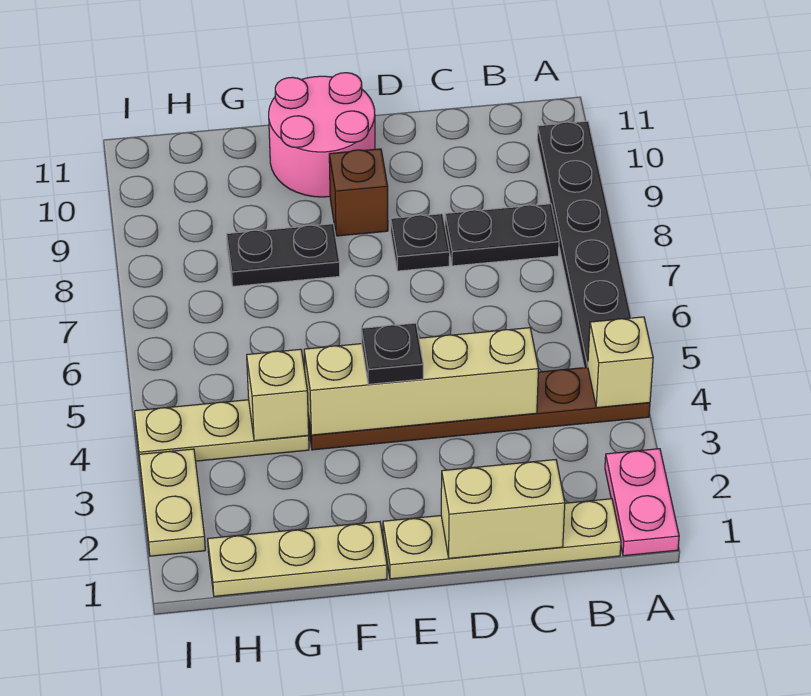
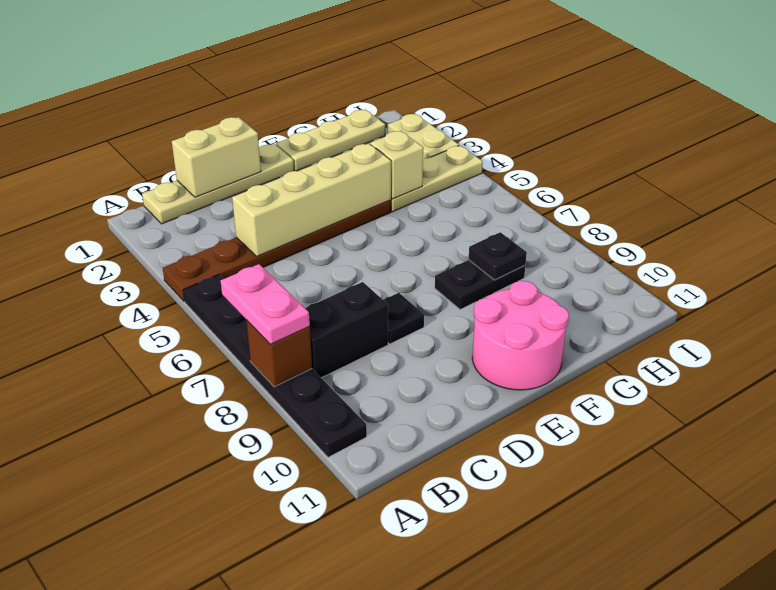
pink 1x2 plate [605,449,679,556] -> pink 1x2 plate moved to [221,264,310,345]
tan 1x1 brick [588,317,653,408] -> none
black 1x2 plate [445,204,559,266] -> black 1x2 brick [305,282,388,378]
black 1x1 plate [361,323,423,384] -> black 1x1 plate moved to [469,232,527,280]
brown 1x1 brick [329,149,388,236] -> brown 1x1 brick moved to [246,320,312,387]

